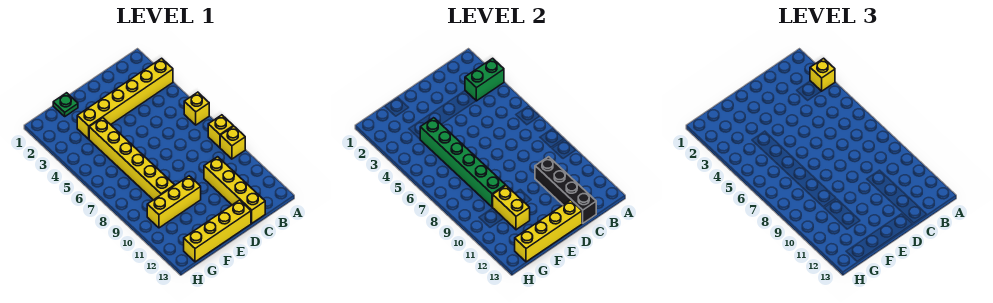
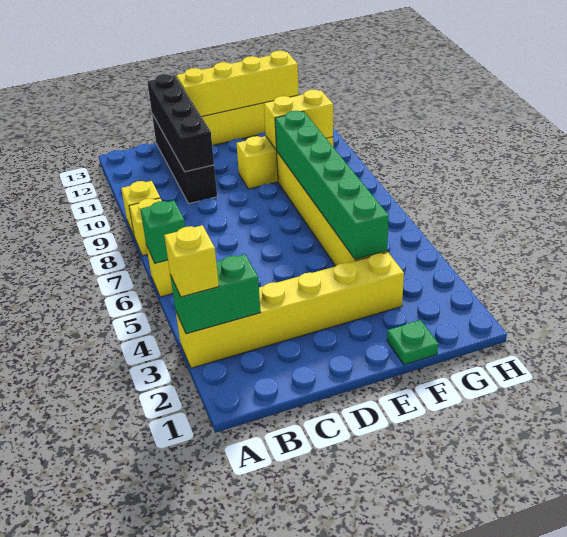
none -> green 1x1 brick [140,201,185,263]
yellow 1x4 brick [204,157,265,223] -> black 1x4 brick [152,114,217,204]
yellow 1x2 brick [493,186,530,230] -> yellow 1x2 brick turned to [264,90,333,150]

